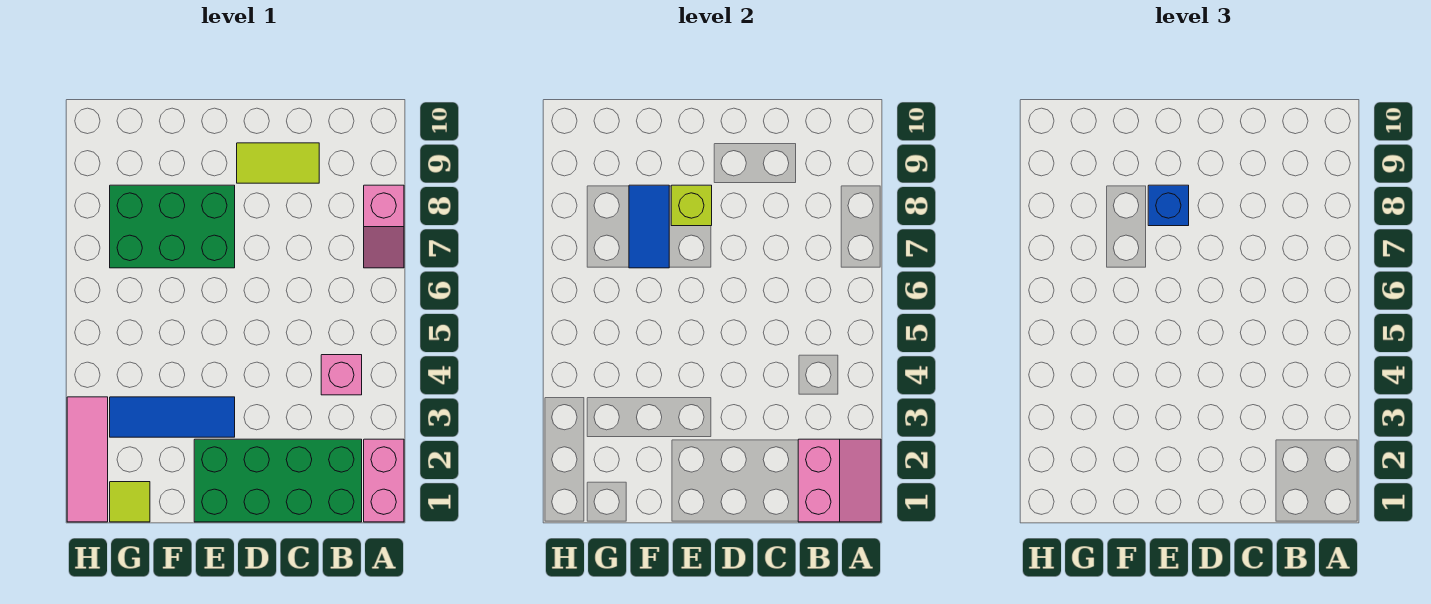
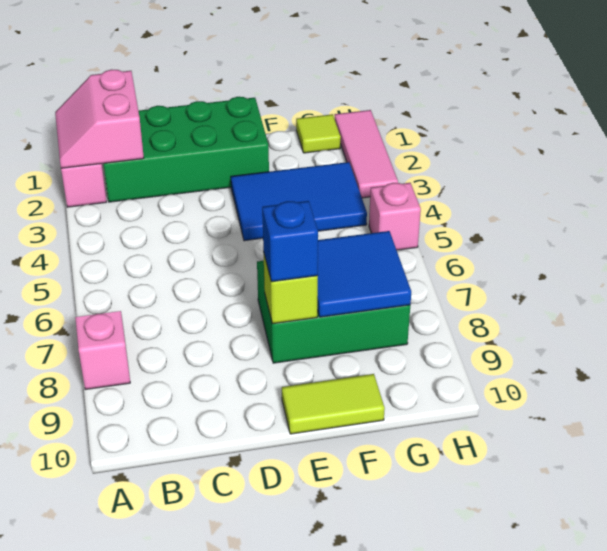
pink 1x1 brick [321,355,362,395] -> pink 1x1 brick moved to [369,183,421,250]
lime 1x2 tile [237,143,319,183] -> lime 1x2 tile moved to [282,374,385,434]
blue 1x3 tile [110,397,235,437] -> blue 2x3 tile [231,162,367,241]
blue 1x2 tile [629,185,669,268] -> blue 2x2 tile [317,231,411,317]

